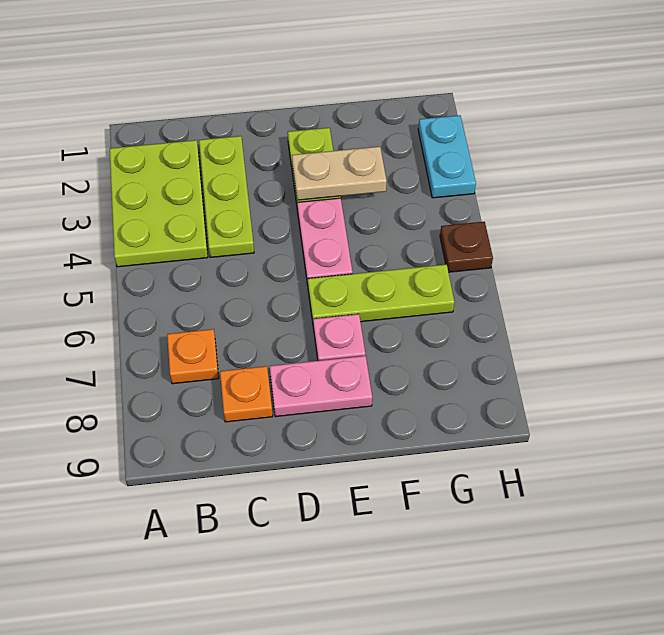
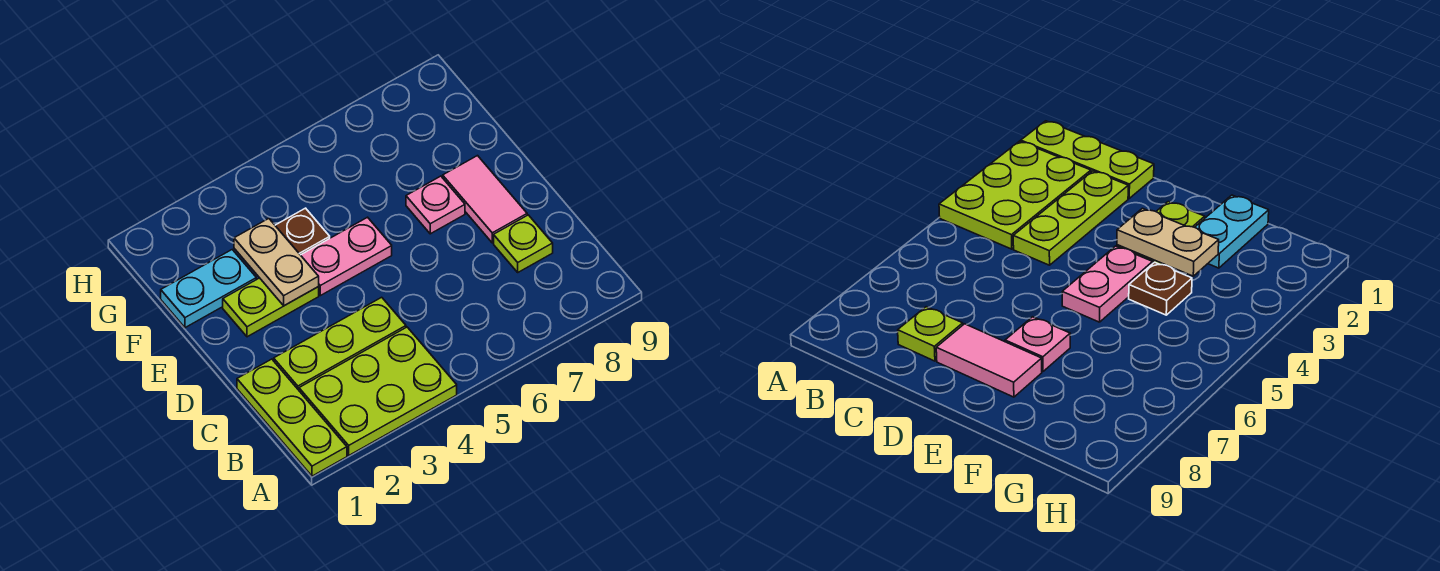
orange 1x1 plate [167,329,219,384] -> none
orange 1x1 plate [220,366,273,422] -> lime 1x1 plate [494,215,553,272]
pink 1x2 plate [270,356,372,417] -> pink 1x2 tile [443,156,527,243]
lime 1x3 plate [308,264,455,322] -> lime 1x3 plate moved to [237,359,347,476]
cyan 1x2 plate [418,115,476,198] -> cyan 1x2 plate moved to [161,250,256,328]
brown 1x1 plate [440,222,493,272] -> brown 1x1 plate moved to [275,208,330,255]

